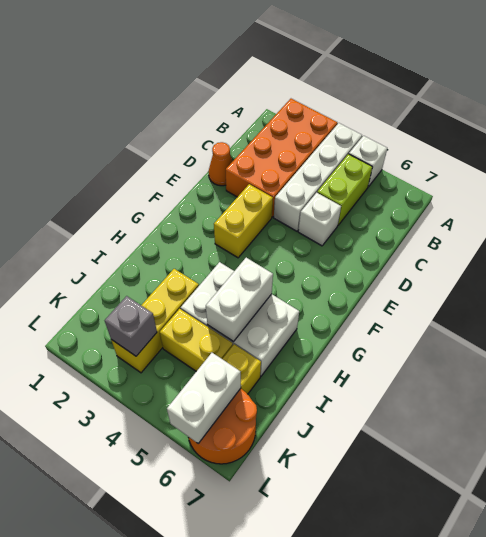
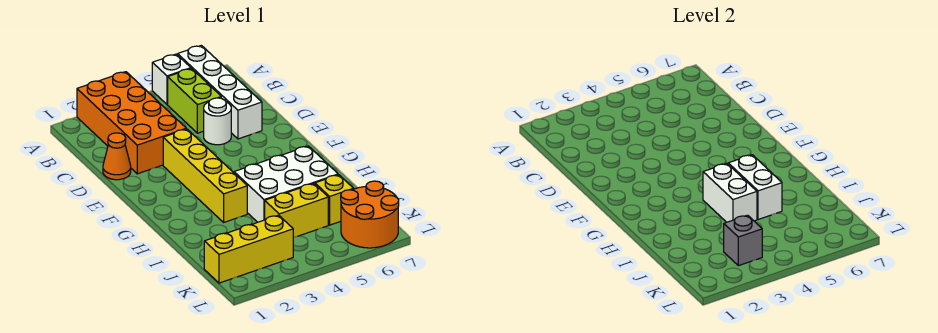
white 1x4 brick [274,123,362,231] -> white 1x4 brick moved to [178,45,262,139]
white 1x1 brick [298,193,341,246] -> white 1x1 round brick [204,98,231,145]
yellow 1x2 brick [214,184,273,258] -> yellow 1x4 brick [163,129,247,222]
yellow 1x3 brick [111,269,199,373] -> yellow 1x3 brick turned to [204,215,293,283]
white 1x2 brick [167,353,241,444] -> white 1x2 brick moved to [703,164,757,222]

